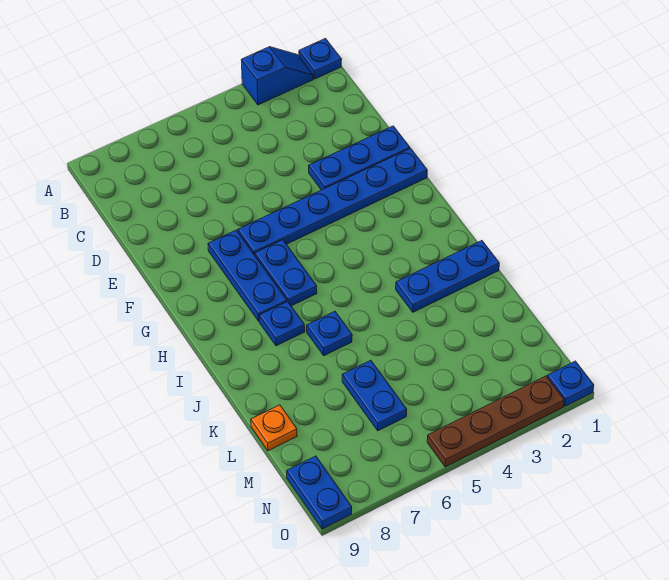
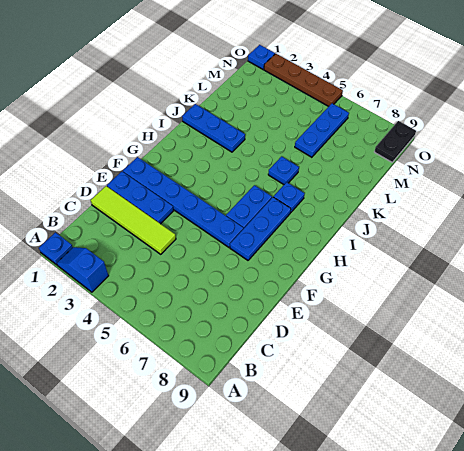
none -> lime 1x4 tile [91,186,176,254]
blue 1x2 plate [342,360,407,431] -> blue 1x3 plate [295,103,349,157]
orange 1x1 plate [251,405,297,451] -> none
blue 1x2 plate [287,456,352,529] -> black 1x2 plate [374,121,416,162]

